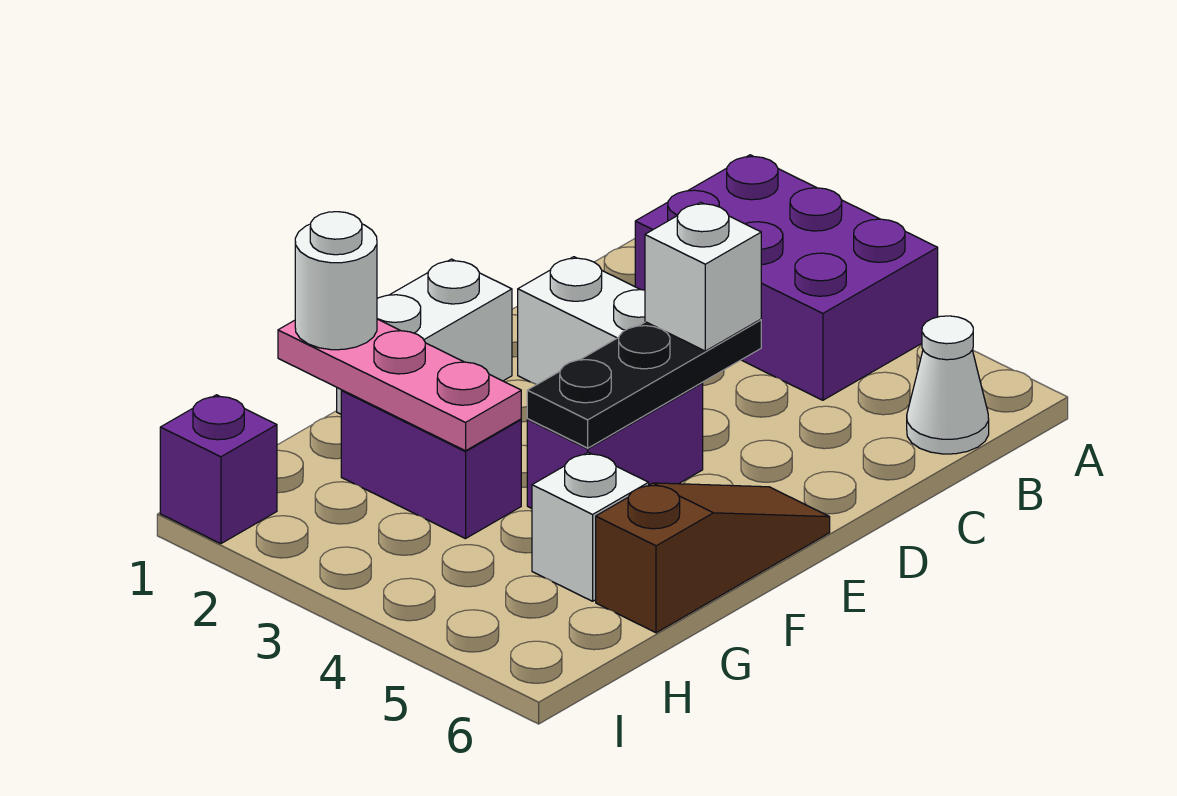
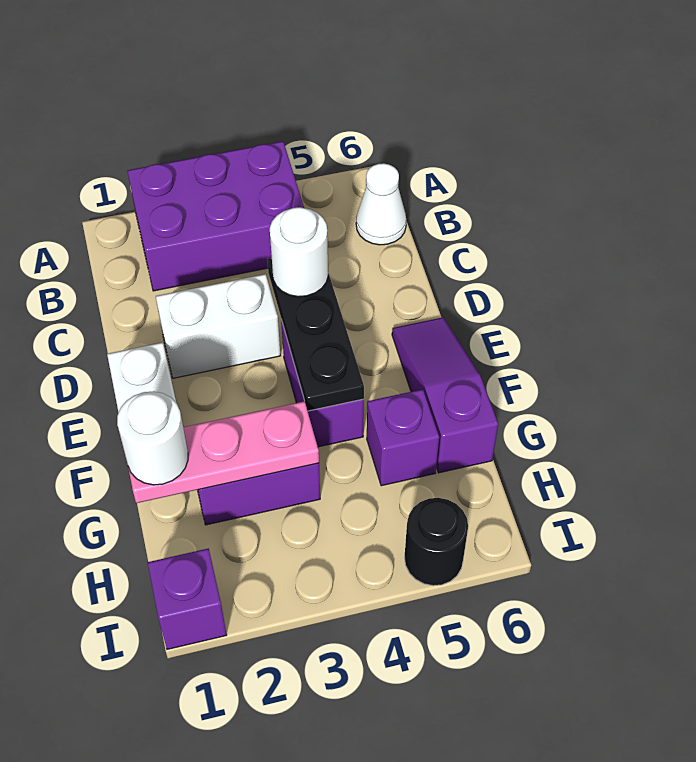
white 1x1 brick [645,202,761,351] -> white 1x1 round brick [270,207,328,297]
brown 1x3 slope [596,483,830,633] -> purple 1x3 slope [392,317,498,473]
white 1x1 brick [532,453,649,601] -> purple 1x1 brick [367,389,439,486]
none -> black 1x1 round brick [404,498,468,586]

